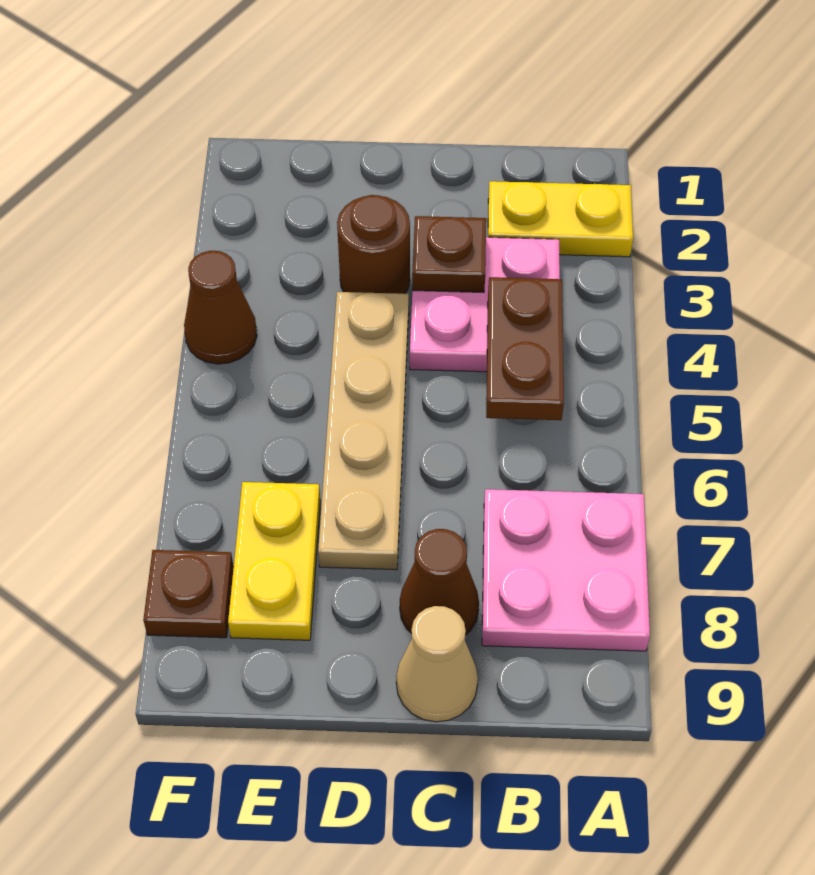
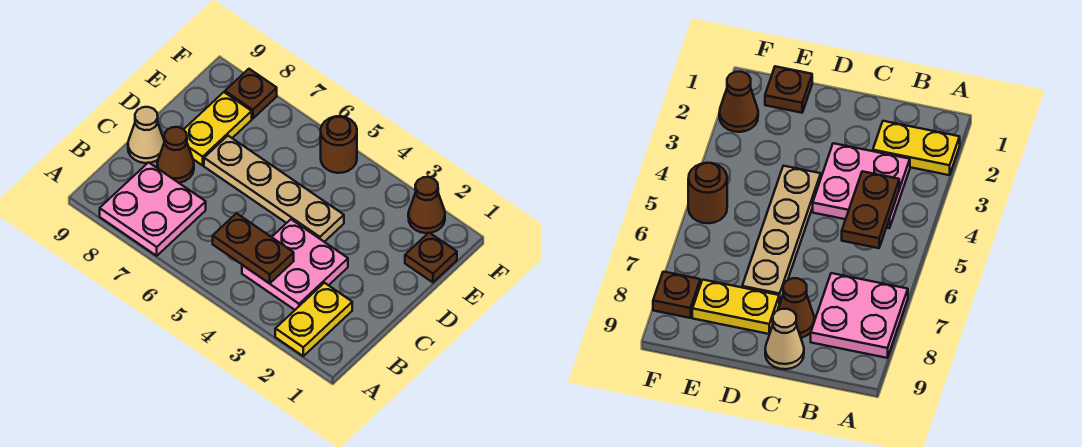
brown 1x1 plate [412,216,486,292] -> brown 1x1 plate moved to [405,233,457,282]
brown 1x1 round brick [337,195,410,294] -> brown 1x1 round brick moved to [321,116,357,173]
yellow 1x2 plate [228,482,320,640] -> yellow 1x2 plate turned to [184,92,252,165]
brown 1x1 cone [184,251,257,364] -> brown 1x1 cone moved to [408,177,445,233]

